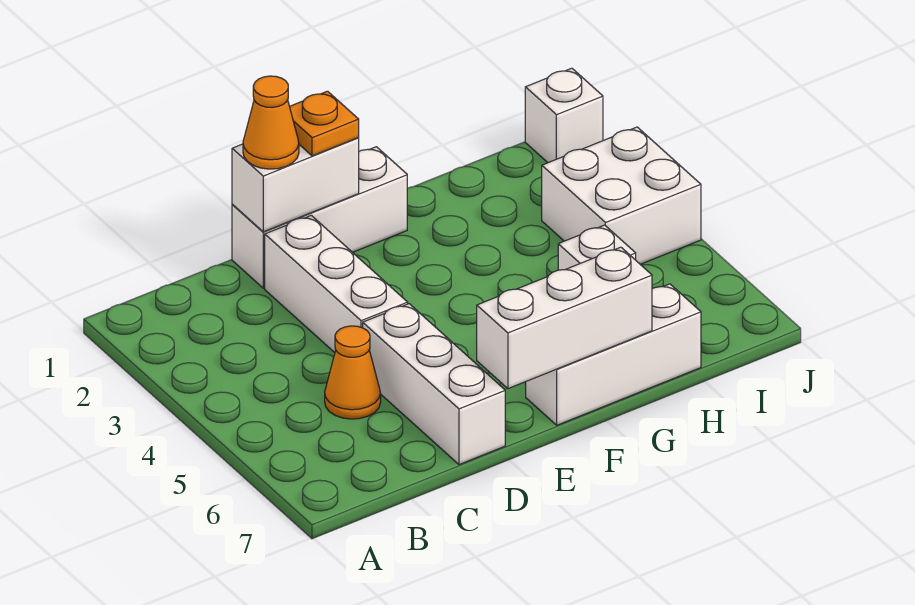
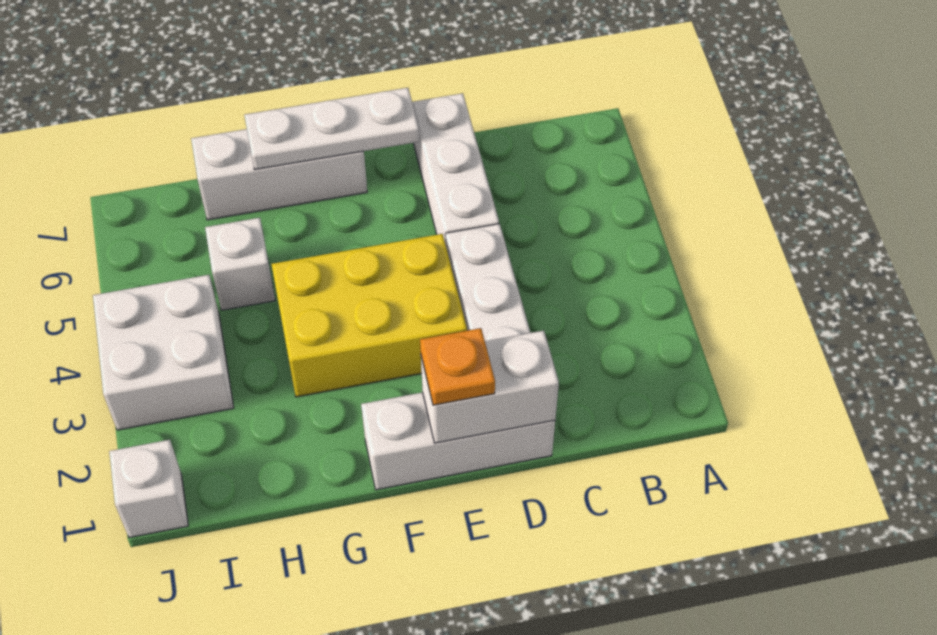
orange 1x1 cone [325,326,381,419] -> none
orange 1x1 cone [243,76,299,169] -> none
none -> yellow 2x3 brick [272,234,467,397]
white 1x3 brick [477,247,652,389] -> white 1x3 plate [244,88,419,169]

